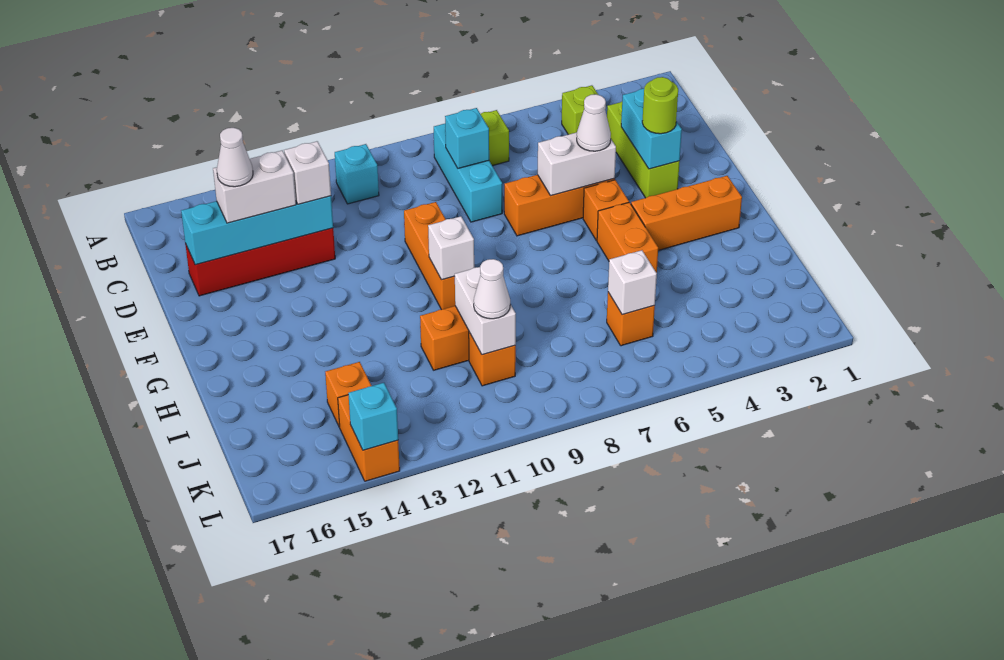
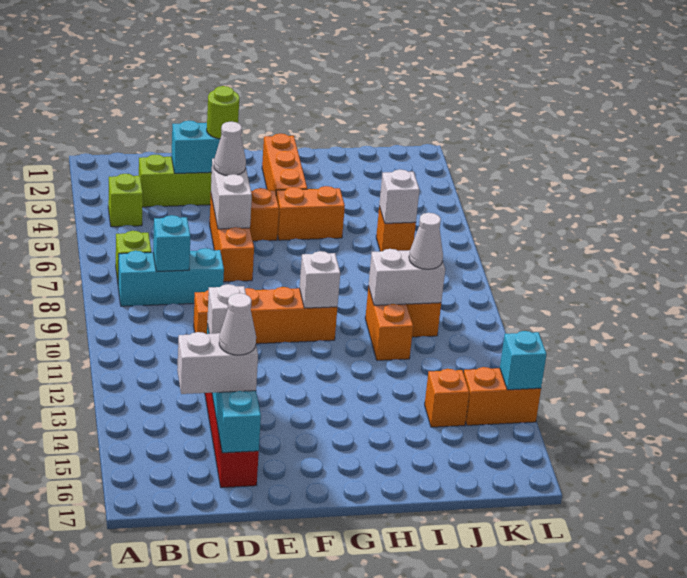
cyan 1x1 brick [335,144,379,204] -> none
white 1x2 brick [213,151,296,223] -> white 1x2 brick turned to [177,332,258,394]
orange 1x3 brick [404,202,455,310] -> orange 1x4 brick [194,287,337,344]

